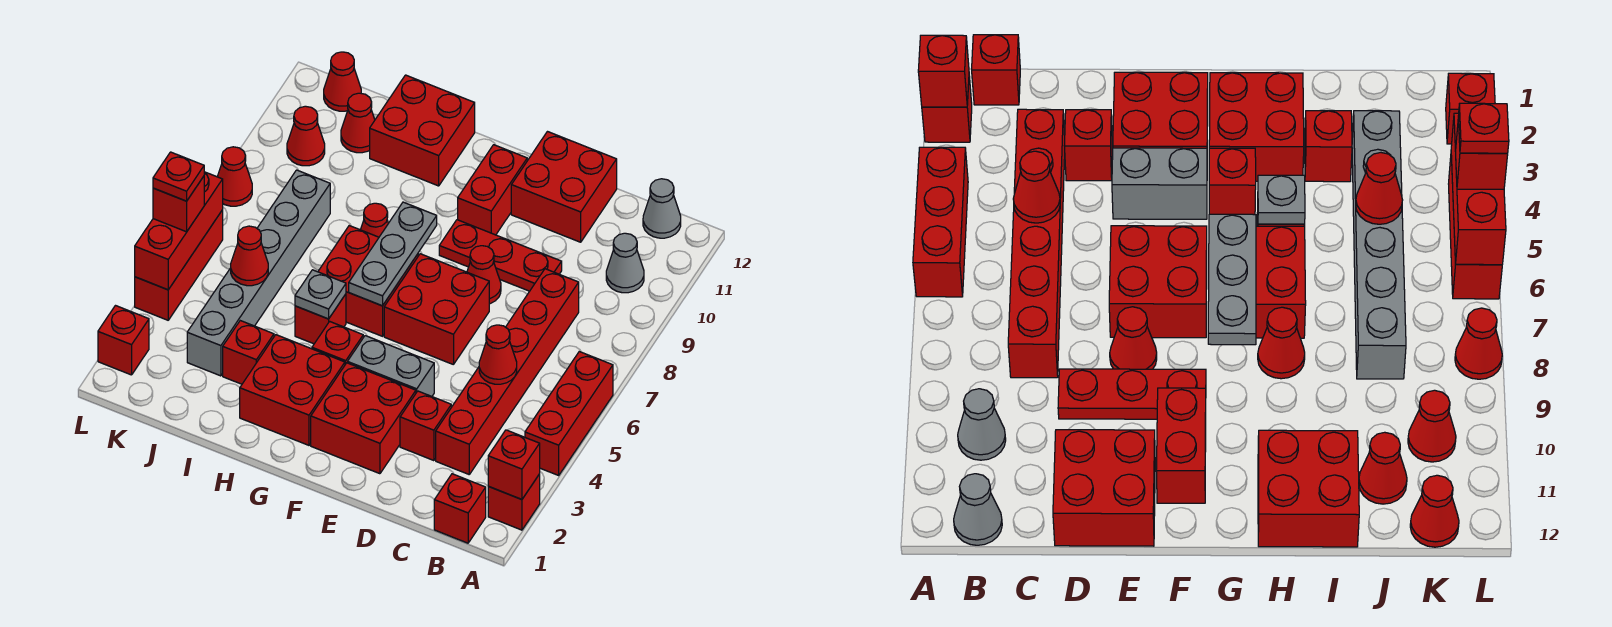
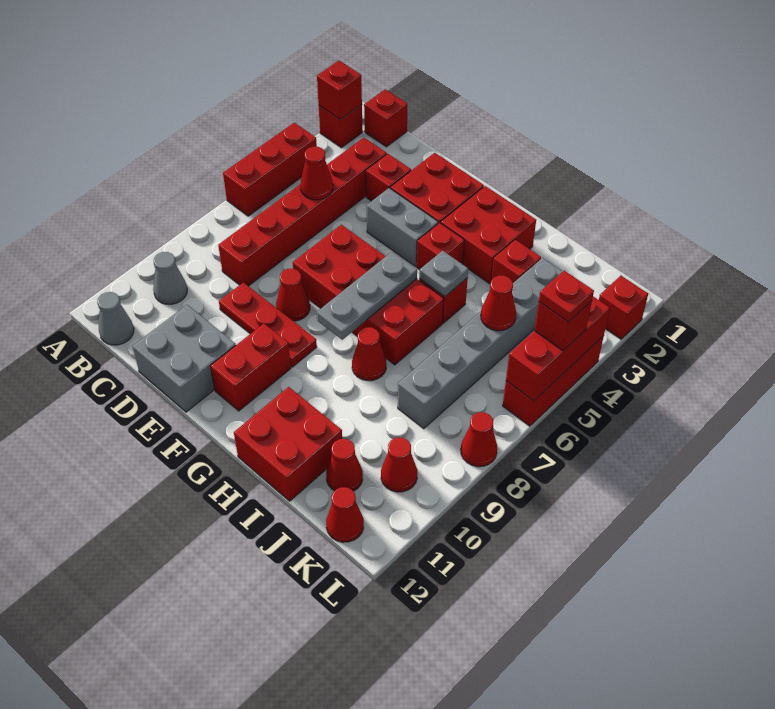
red 2x2 brick [511,132,617,242] -> grey 2x2 brick [132,305,236,412]

